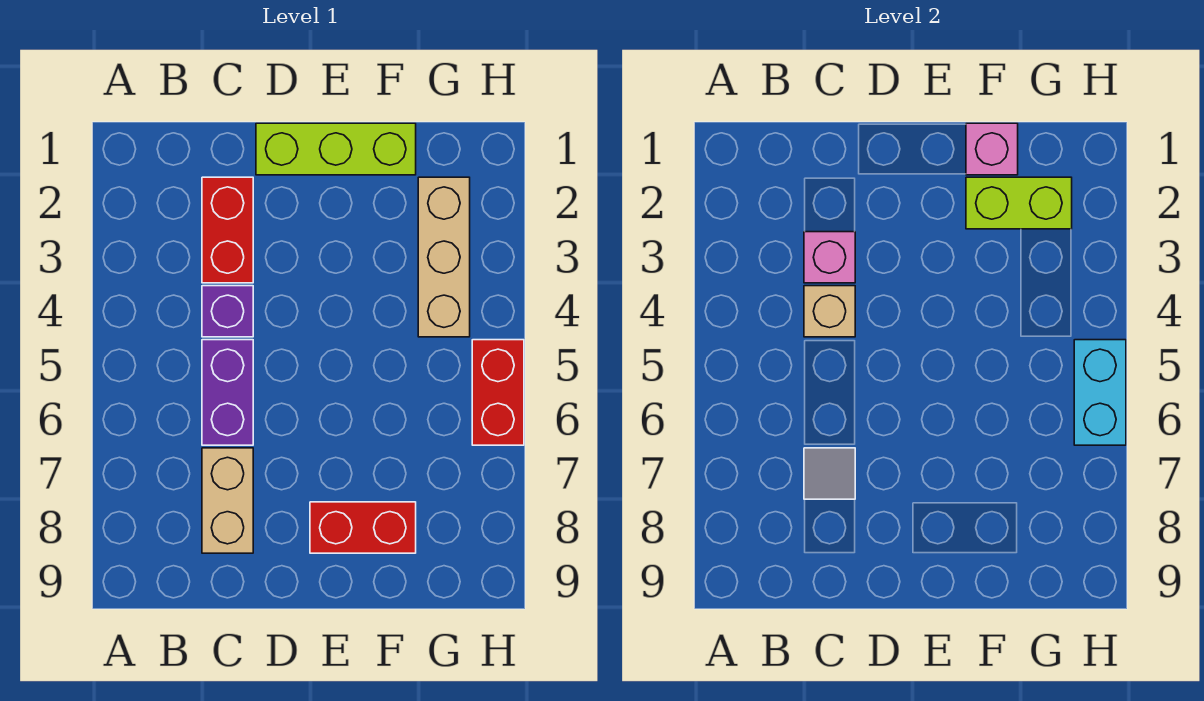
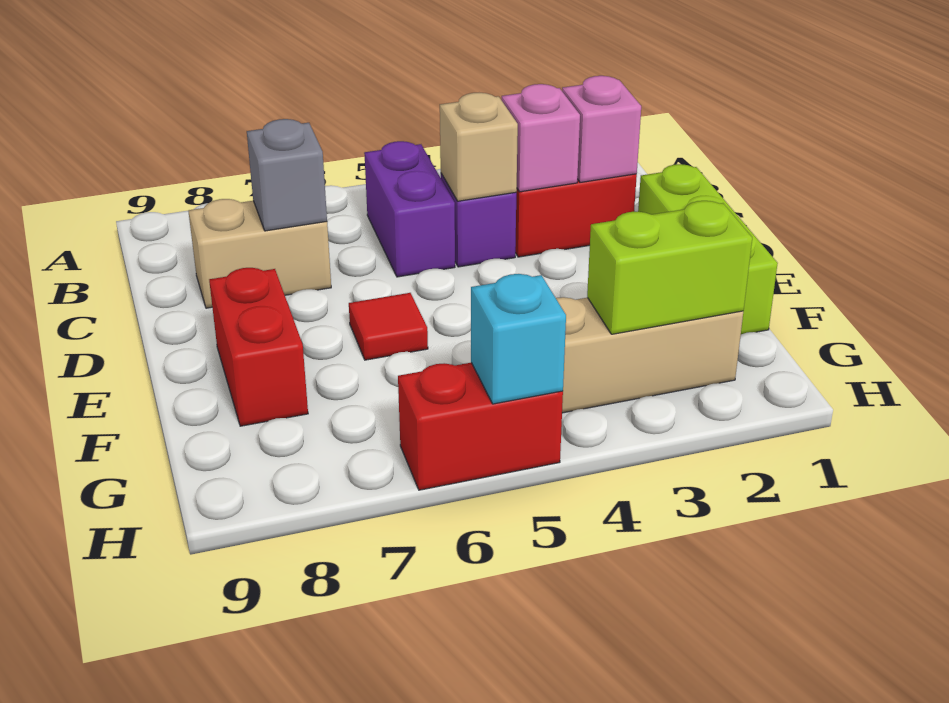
purple 1x2 brick [202,340,253,445] -> purple 1x2 brick turned to [364,141,455,277]
grey 1x1 tile [804,448,855,499] -> grey 1x1 brick [247,119,327,231]
none -> red 1x1 tile [349,293,428,360]
pink 1x1 brick [966,123,1018,175] -> pink 1x1 brick moved to [562,76,641,182]
lime 1x2 brick [966,177,1072,229] -> lime 1x2 brick turned to [587,201,752,334]
cyan 1x2 brick [1074,340,1126,445] -> cyan 1x1 brick [471,274,566,404]

